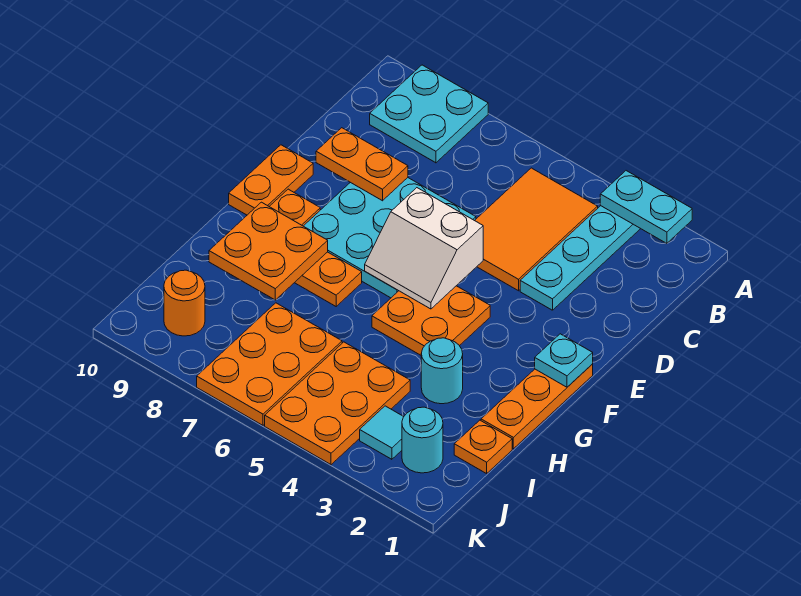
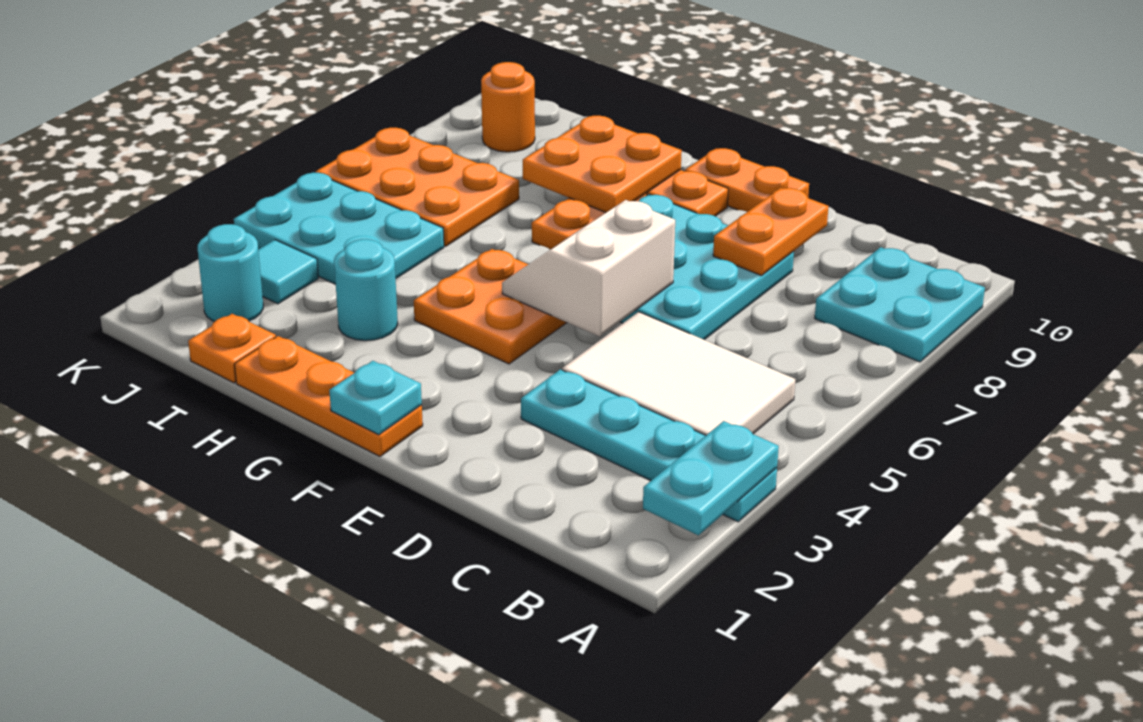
orange 2x3 tile [475,168,598,291] -> white 2x3 tile [562,312,795,435]
orange 2x3 plate [265,342,410,465] -> cyan 2x3 plate [234,173,444,284]

